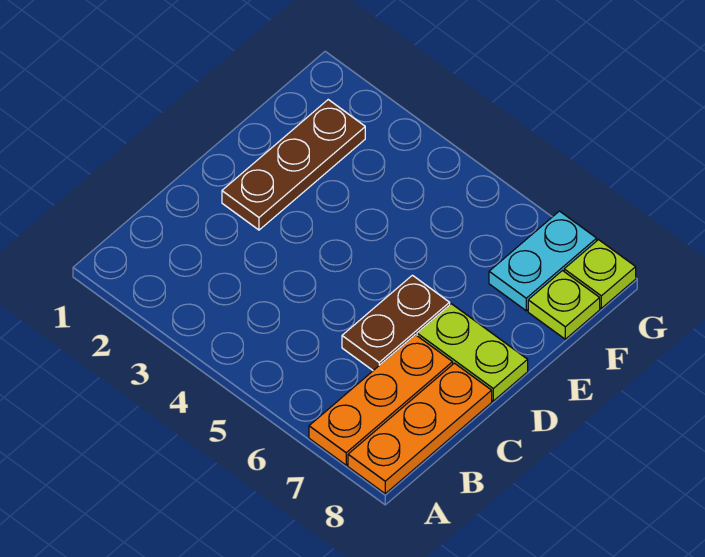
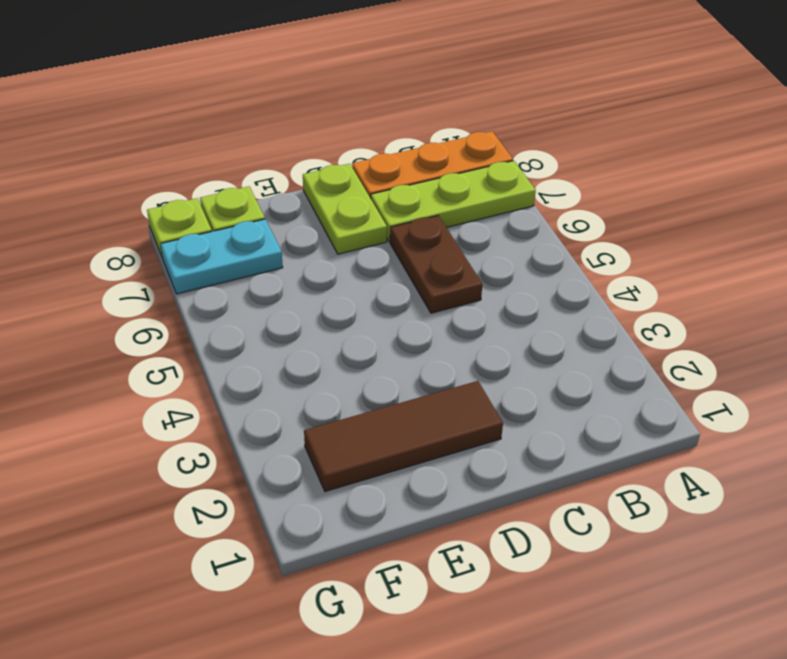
orange 1x3 plate [309,335,453,465] -> lime 1x3 plate [371,161,536,242]
brown 1x2 plate [342,275,450,370] -> brown 1x2 plate turned to [390,216,482,313]
brown 1x3 plate [222,100,365,230] -> brown 1x3 tile [304,381,503,492]

